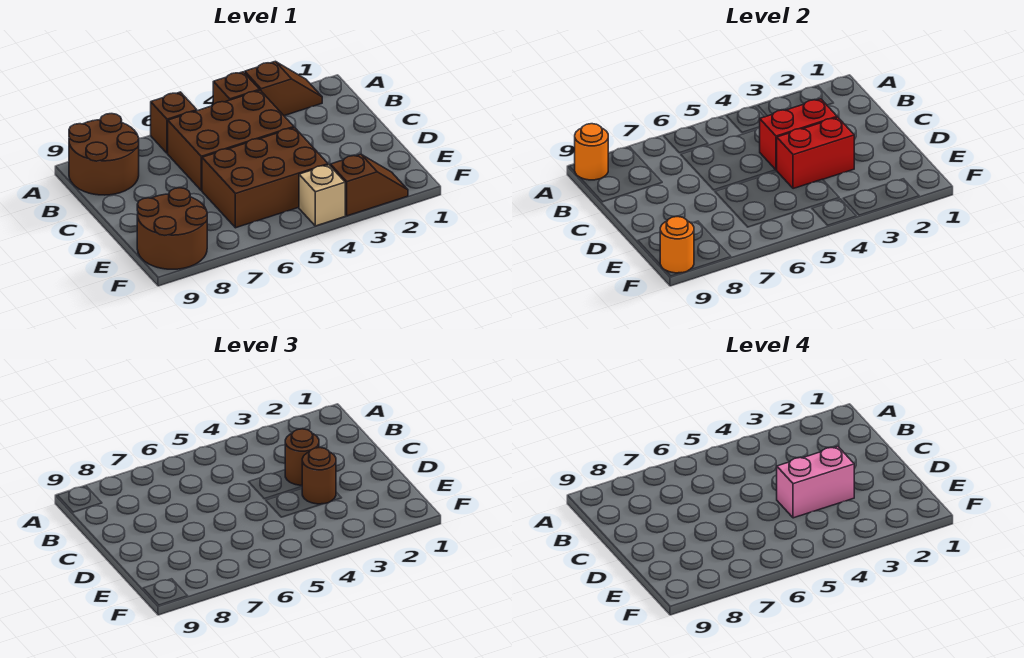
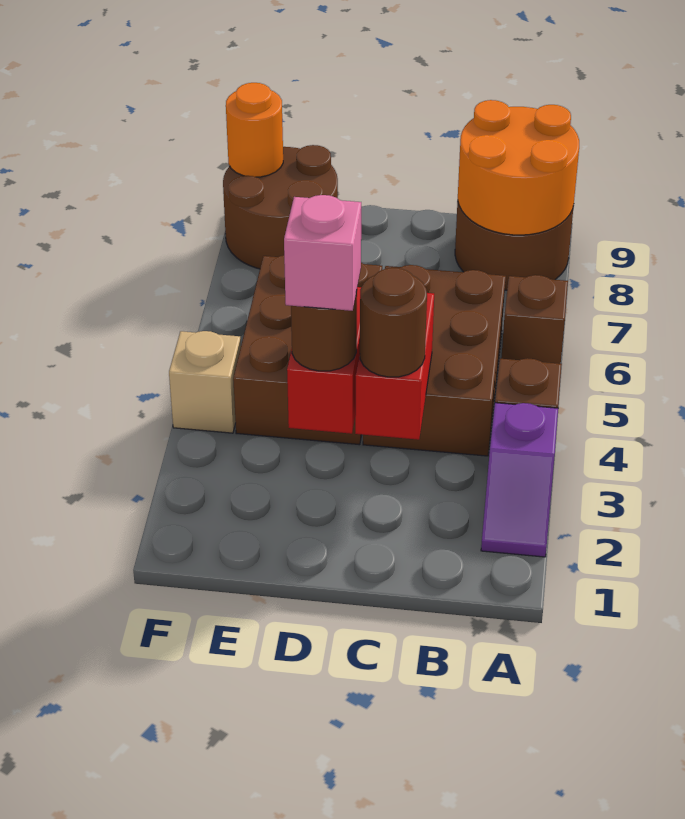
brown 1x2 slope [245,61,322,116] -> purple 1x2 slope [481,403,558,557]
orange 1x1 round brick [575,124,608,180] -> orange 2x2 round brick [458,100,579,235]
pink 1x2 brick [777,446,854,518] -> pink 1x1 brick [284,195,361,311]
brown 1x2 slope [330,154,408,216] -> none

